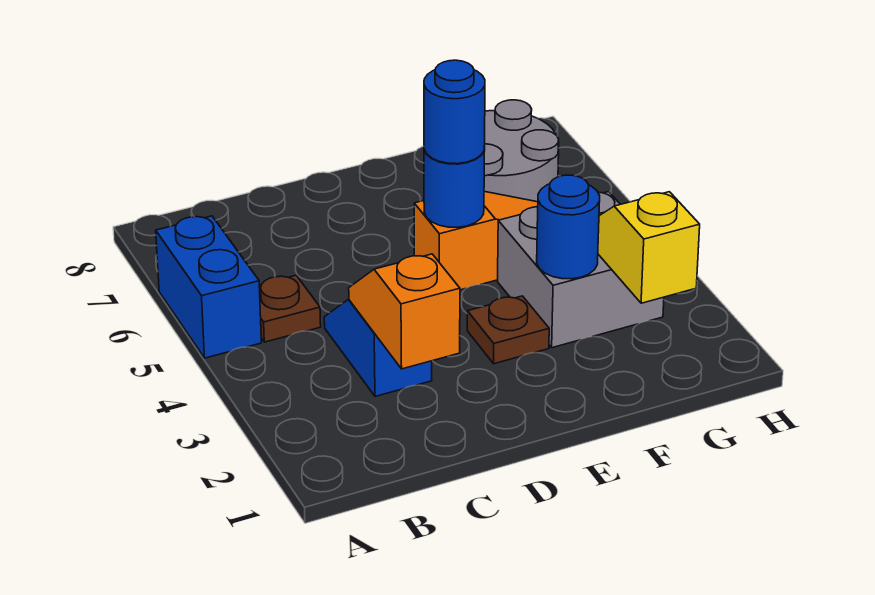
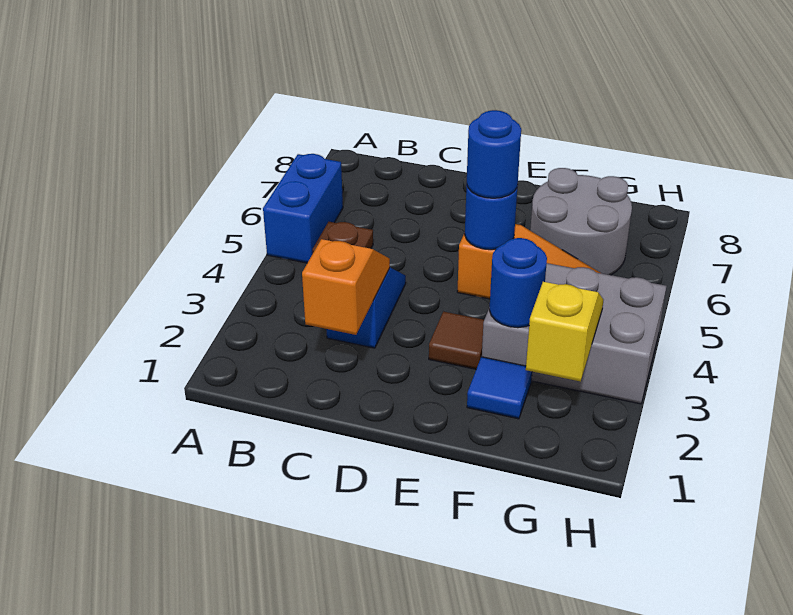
brown 1x1 plate [467,296,549,364] -> brown 1x1 tile [429,311,484,369]
none -> blue 1x1 tile [467,357,532,419]
grey 2x2 brick [498,192,664,348] -> grey 2x3 brick [482,263,666,404]

